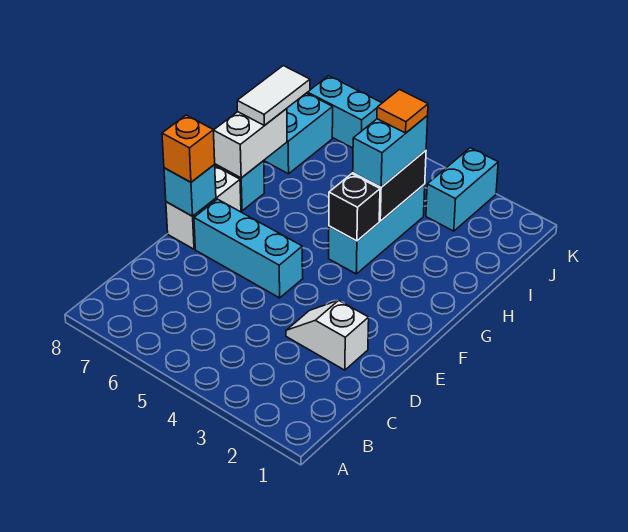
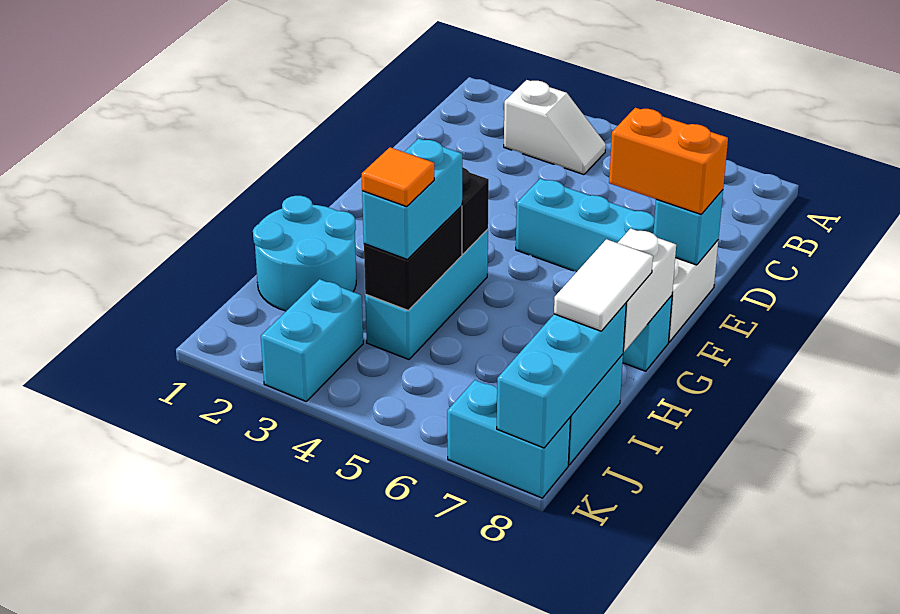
white 1x2 slope [286,300,369,370] -> white 1x2 slope moved to [504,80,606,175]
orange 1x1 brick [162,115,215,182] -> orange 1x2 brick [609,108,728,214]
none -> cyan 2x2 round brick [253,196,356,311]
none -> cyan 1x3 brick [497,303,626,448]

